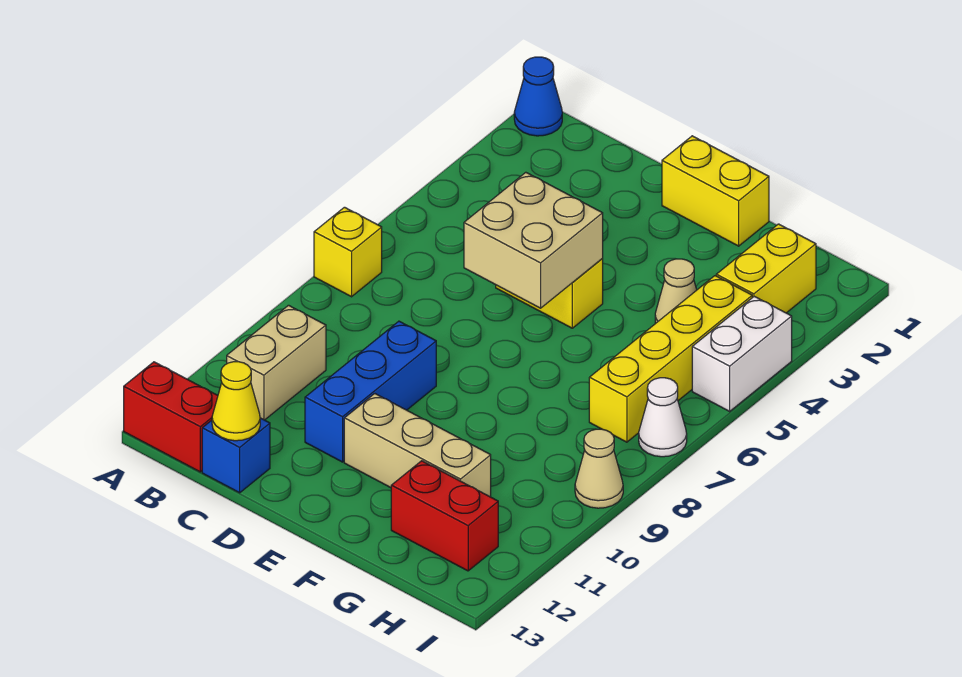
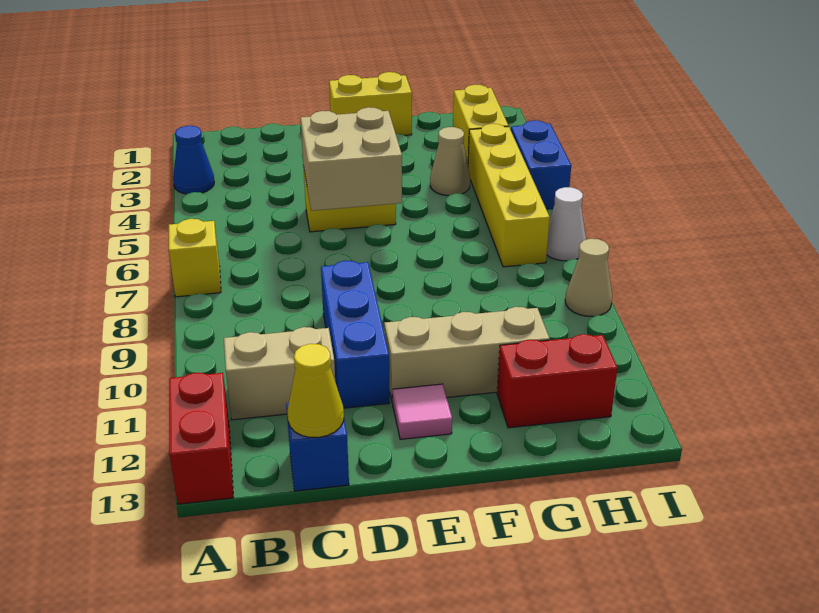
blue 1x1 cone [514,57,562,136] -> blue 1x1 cone moved to [173,126,214,194]
red 1x2 brick [124,362,218,472] -> red 1x2 brick turned to [169,373,233,504]
tan 1x2 brick [227,305,326,420] -> tan 1x2 brick turned to [224,327,335,420]
none -> pink 1x1 tile [392,384,452,439]
white 1x2 brick [692,296,792,411] -> blue 1x2 brick [511,120,571,210]

